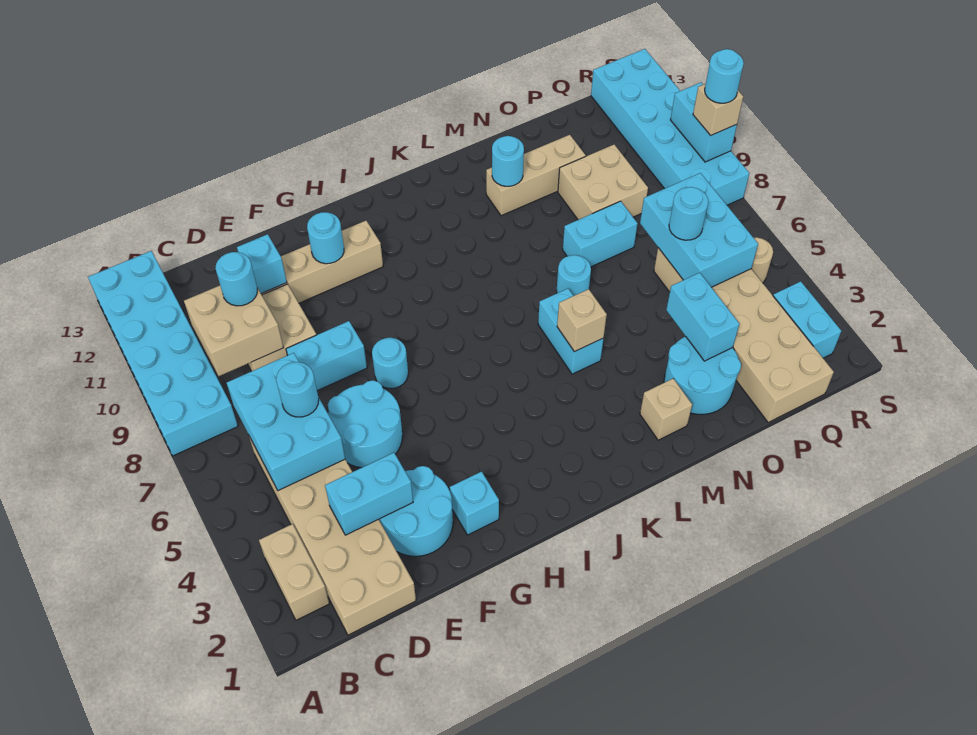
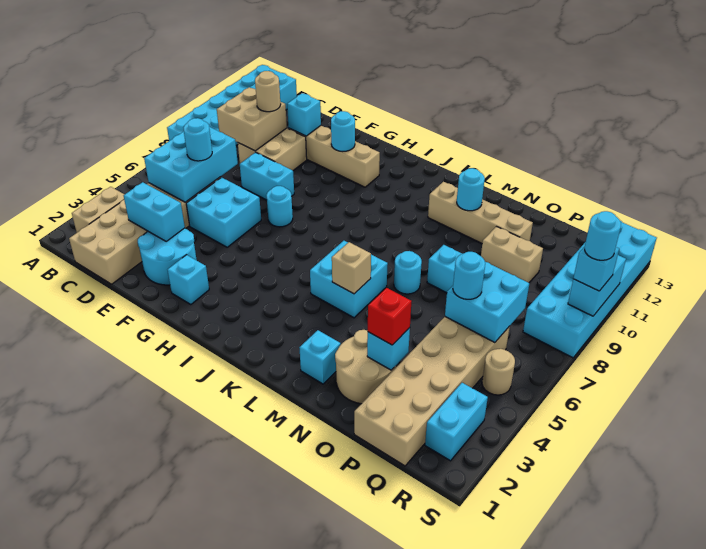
cyan 1x1 round brick [216,252,257,306] -> tan 1x1 round brick [255,71,281,112]
cyan 2x2 round brick [328,380,403,468] -> cyan 2x2 brick [186,177,261,247]
cyan 1x2 brick [538,289,603,374] -> cyan 2x2 brick [310,241,388,318]
tan 1x1 brick [640,379,692,440] -> cyan 1x1 brick [299,330,341,384]
tan 1x3 brick [486,135,586,216] -> tan 1x4 brick [428,182,533,243]
cyan 2x2 round brick [664,336,741,414] -> tan 2x2 round brick [335,330,396,404]
cyan 1x2 brick [666,273,739,361] -> cyan 1x1 brick [367,328,410,370]
none -> red 1x1 brick [368,288,411,345]
tan 2x2 brick [558,145,648,220] -> tan 1x2 brick [481,227,543,283]
cyan 2x3 brick [640,173,758,287] -> cyan 2x2 brick [445,262,529,343]
tan 1x1 brick [693,84,743,136] -> cyan 1x1 brick [573,246,619,291]

